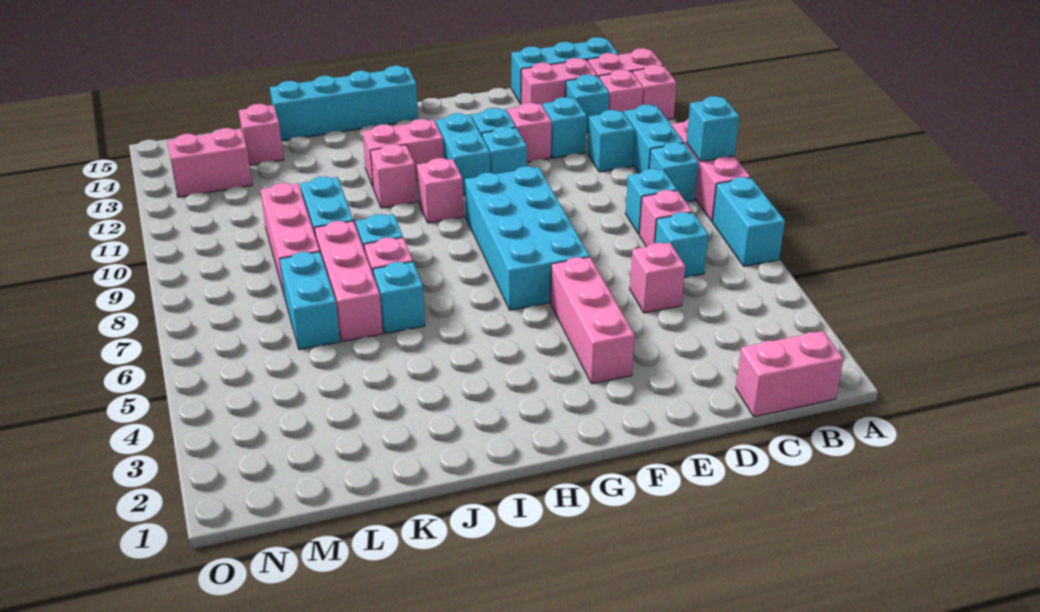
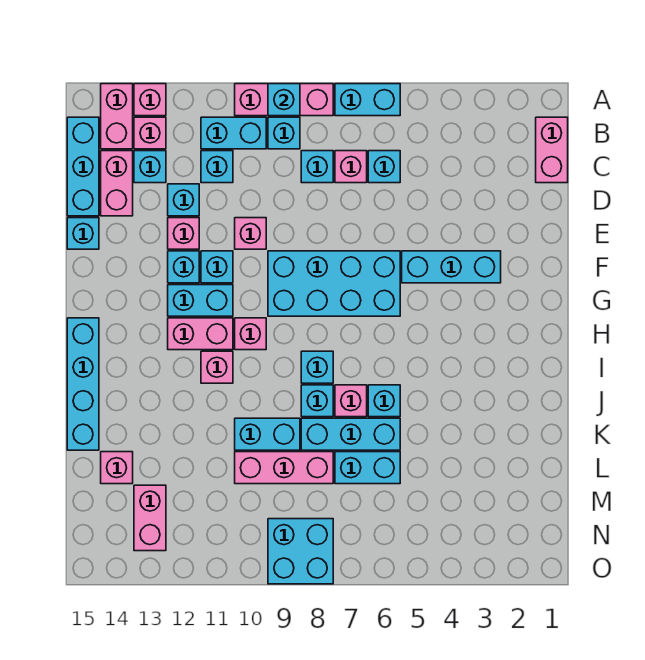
pink 1x1 brick [630,243,685,313] -> pink 1x1 brick moved to [235,218,266,249]
none -> cyan 1x1 brick [67,218,99,249]
pink 1x3 brick [551,257,635,384] -> cyan 1x3 brick [402,251,501,283]
pink 1x2 brick [363,119,444,186] -> pink 1x2 brick turned to [168,318,233,350]
none -> cyan 1x1 brick [301,351,333,383]
pink 1x3 brick [315,221,383,342] -> cyan 1x3 brick [301,418,400,450]
none -> cyan 2x2 brick [268,519,333,584]

